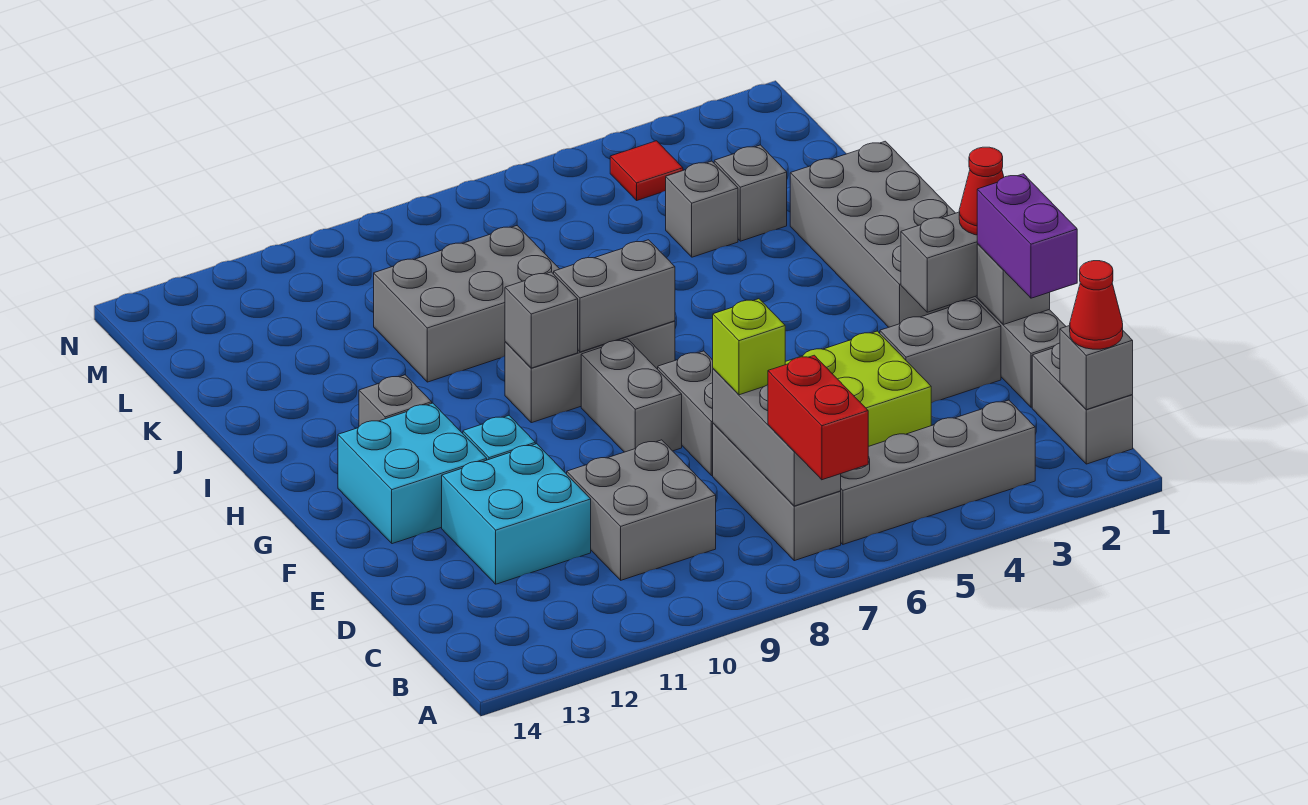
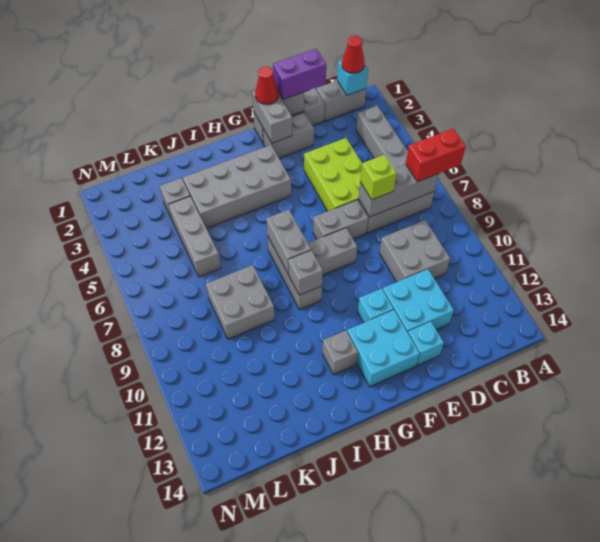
grey 1x1 brick [1060,326,1133,410] -> cyan 1x1 brick [337,60,368,95]
grey 1x2 brick [880,299,1001,403] -> grey 1x2 brick turned to [263,112,314,158]
none -> cyan 1x1 brick [408,322,444,365]
grey 2x4 brick [790,141,955,327] -> grey 2x4 brick moved to [183,145,291,228]
grey 2x3 brick [374,226,559,382] -> grey 2x2 brick [206,265,275,339]
grey 1x1 brick [666,161,738,257] -> grey 1x3 brick [168,196,221,277]
red 1x1 tile [610,141,683,200] -> none

